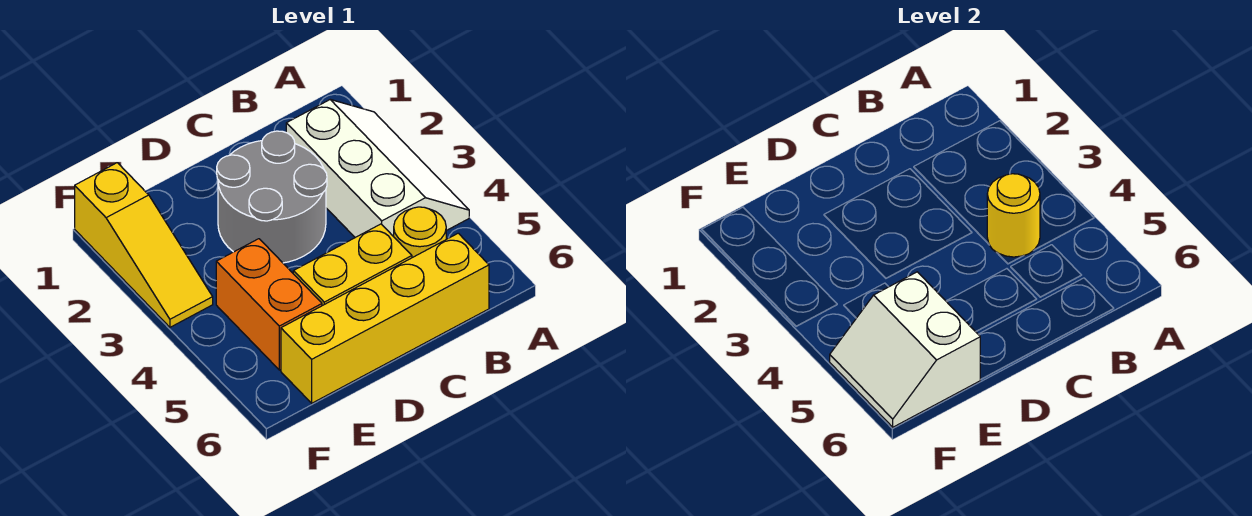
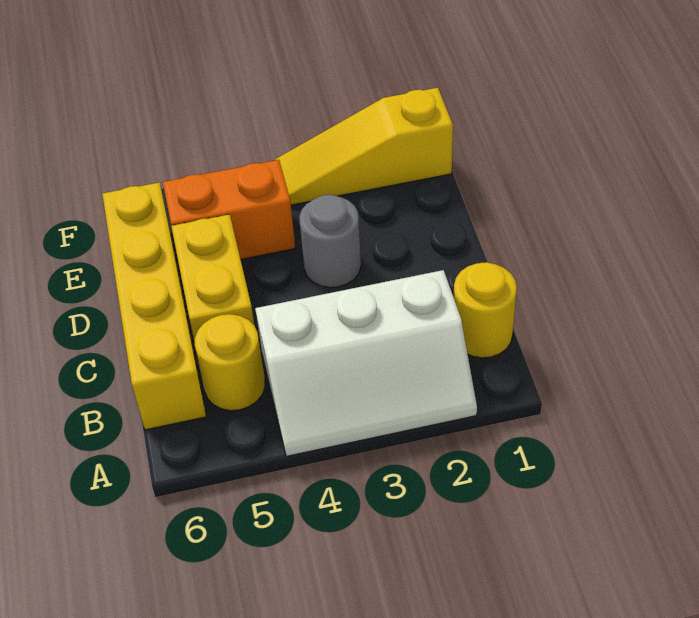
yellow 1x1 round brick [987,174,1040,257] -> yellow 1x1 round brick moved to [454,262,517,358]
grey 2x2 round brick [217,131,327,263] -> grey 1x1 round brick [299,195,361,288]
white 2x2 slope [830,272,980,427] -> none

